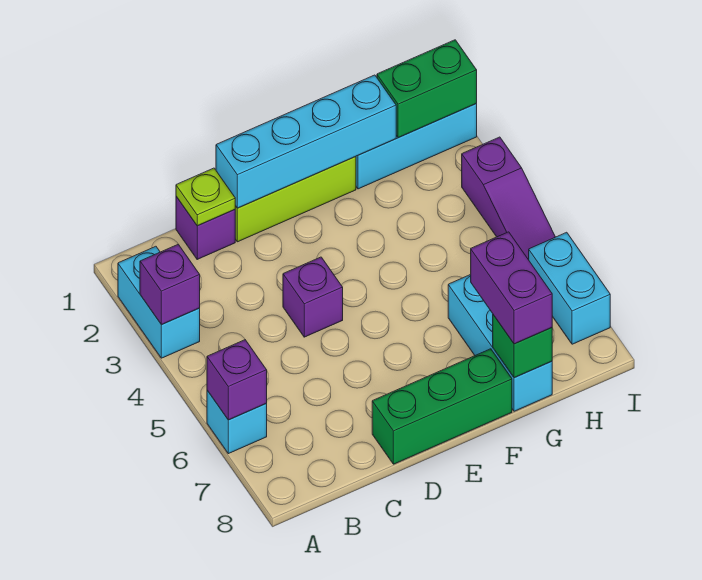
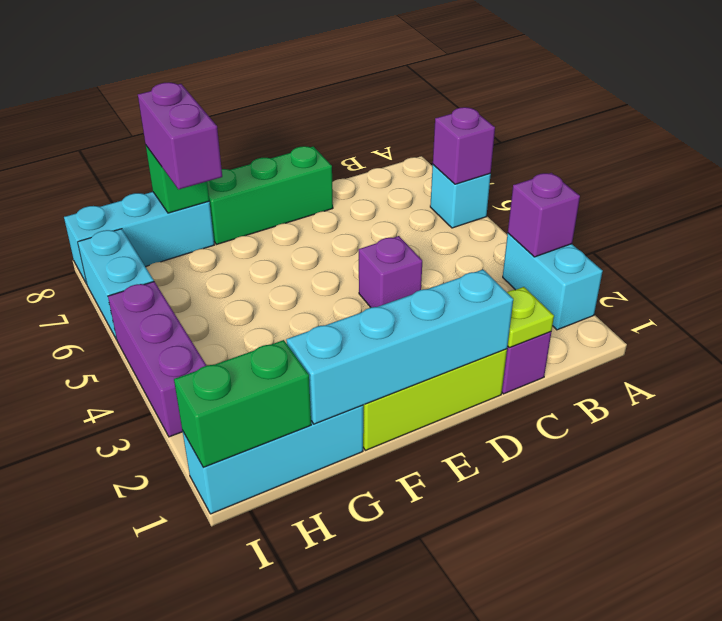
cyan 1x3 brick [448,275,552,411] -> cyan 1x3 brick turned to [64,192,214,284]
purple 1x3 slope [462,137,555,260] -> purple 1x3 brick [108,282,207,437]

